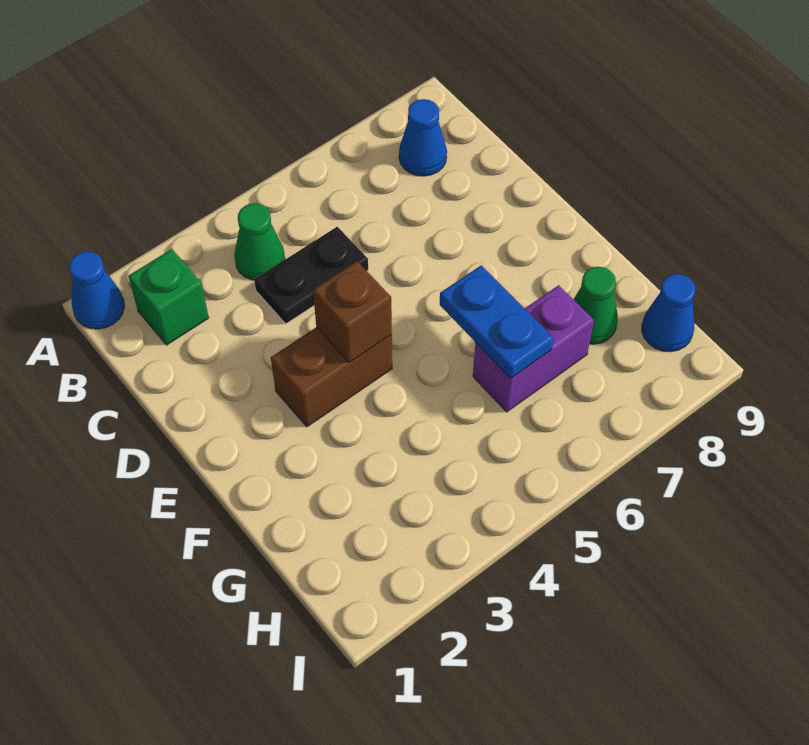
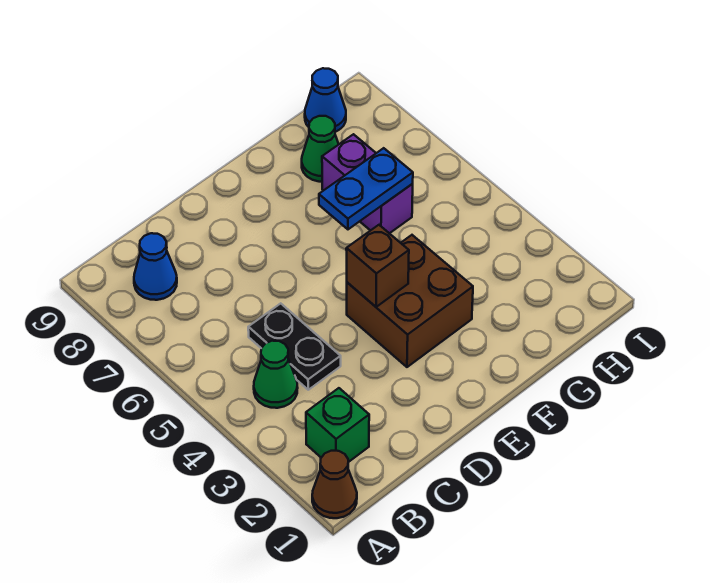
blue 1x1 cone [69,252,125,329] -> brown 1x1 cone [312,451,357,518]
brown 1x2 brick [271,327,392,427] -> brown 2x2 brick [347,235,473,367]

